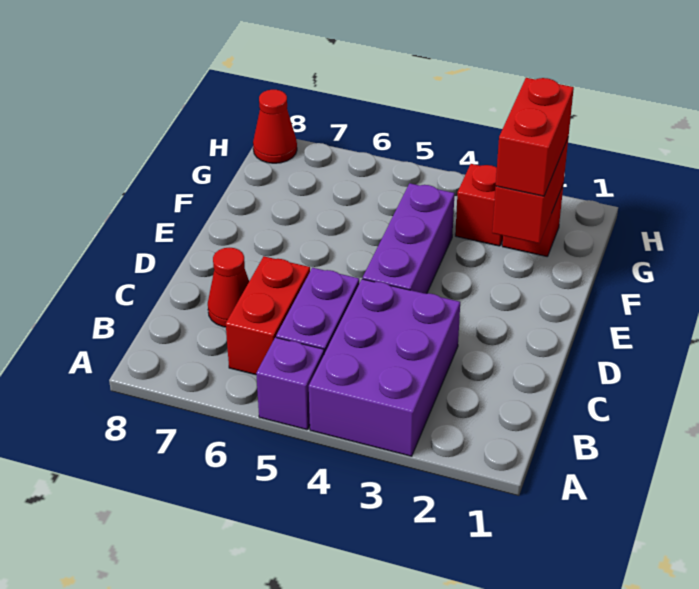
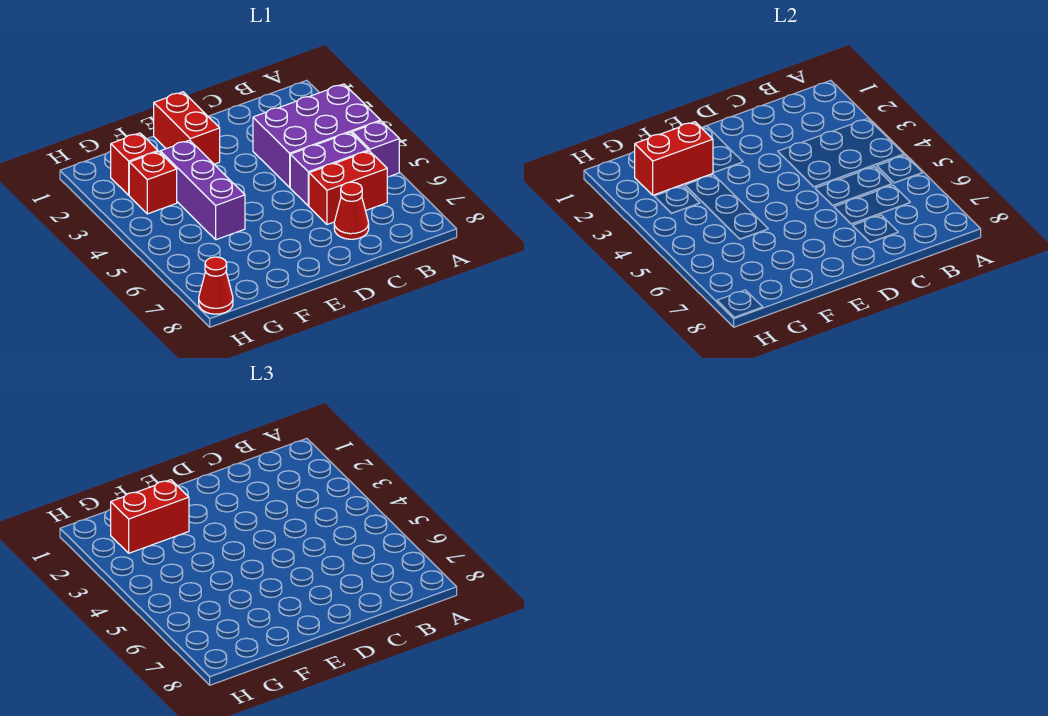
purple 1x3 brick [363,183,455,294] -> purple 1x3 brick turned to [160,140,245,240]
none -> red 1x2 brick [154,92,220,164]

